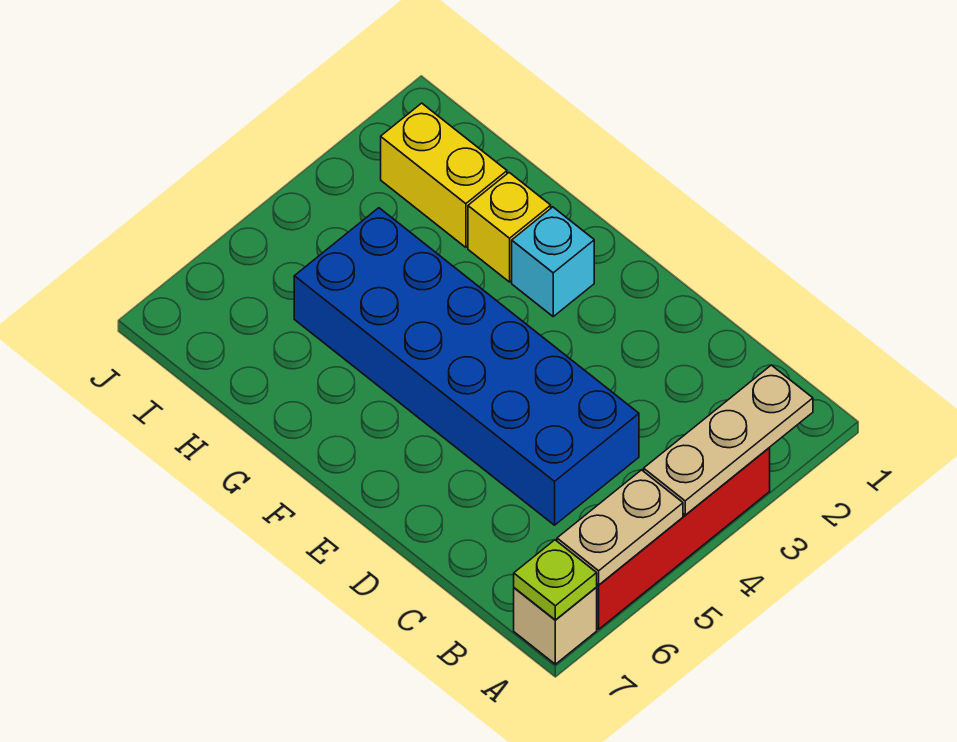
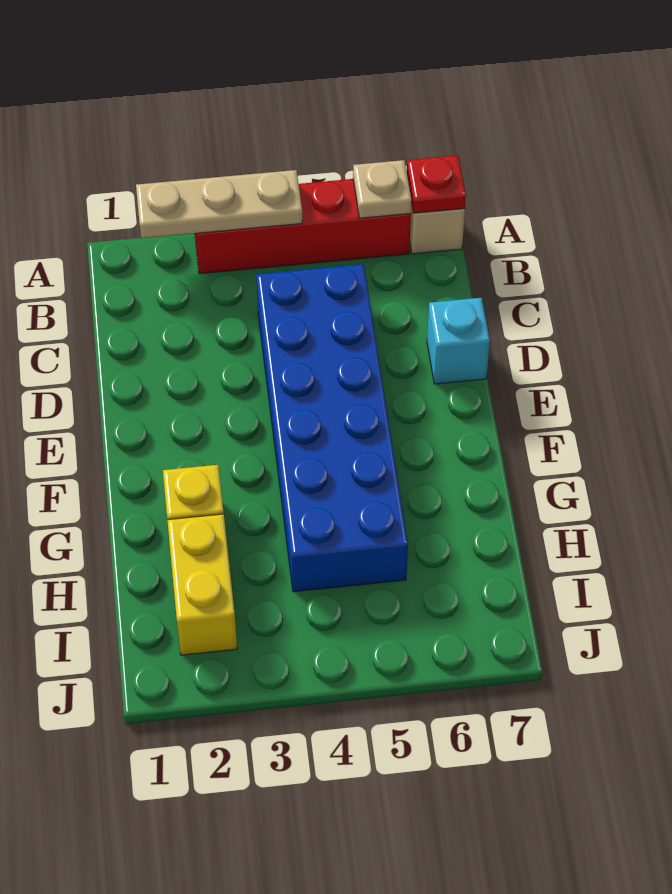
tan 1x2 plate [557,470,683,585] -> tan 1x1 plate [353,160,412,218]
lime 1x1 plate [514,540,597,620] -> red 1x1 plate [407,155,466,213]
cyan 1x1 brick [512,207,594,316] -> cyan 1x1 brick moved to [427,298,490,384]

